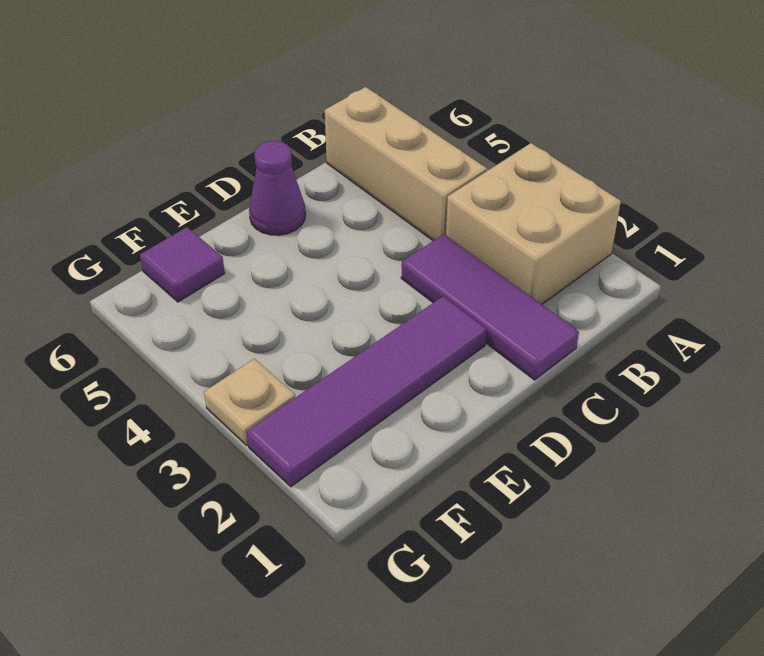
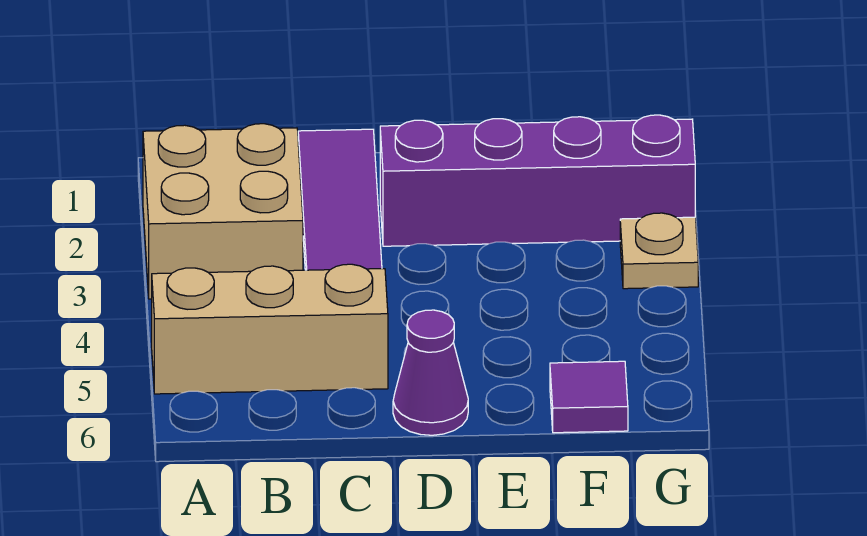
tan 1x3 brick [325,87,487,241] -> tan 1x3 brick turned to [152,264,388,394]
purple 1x4 tile [247,296,487,487] -> purple 1x4 brick [380,115,695,246]

